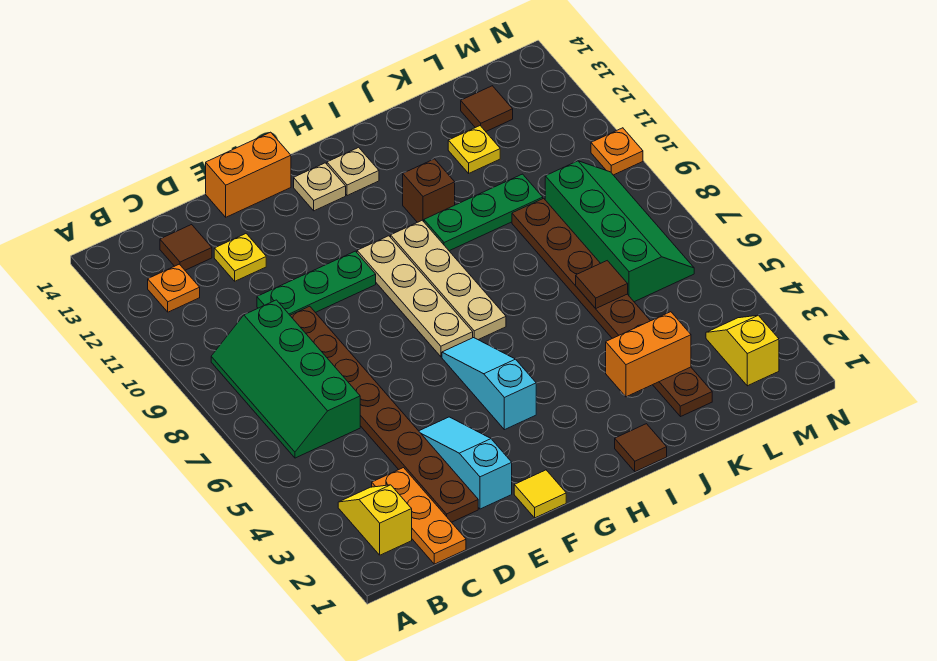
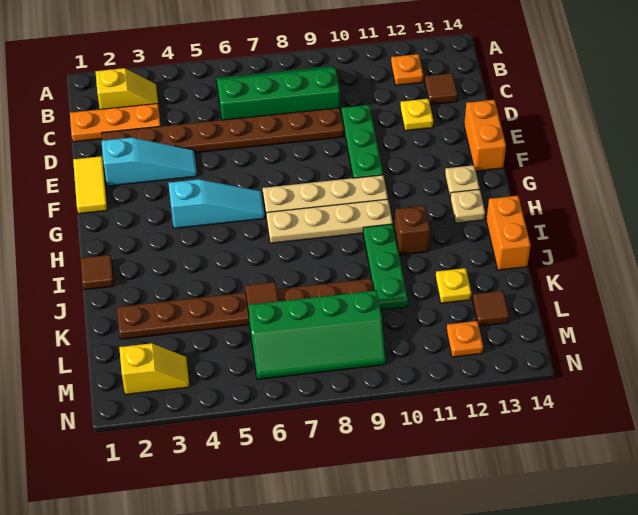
yellow 1x1 tile [514,470,566,518] -> yellow 1x2 tile [73,156,107,214]
orange 1x2 brick [606,312,691,397] -> orange 1x2 brick moved to [486,196,531,270]
orange 1x1 plate [591,128,643,175] -> orange 1x1 plate moved to [446,321,483,357]

